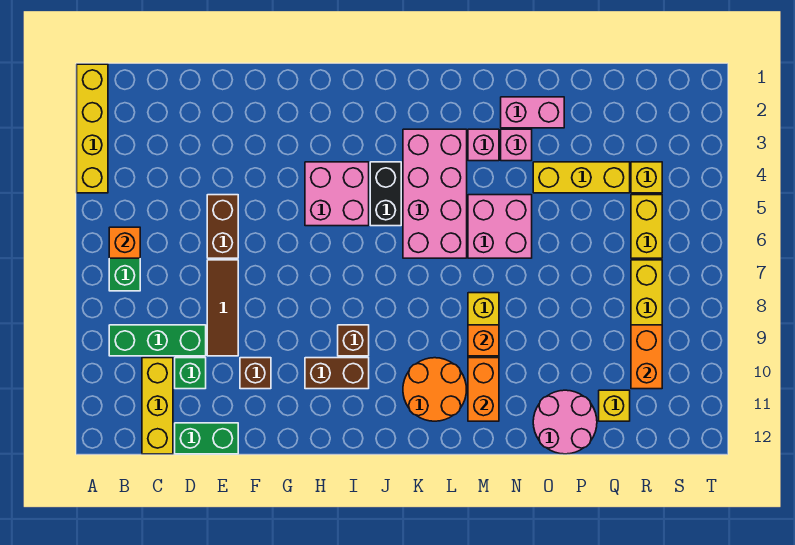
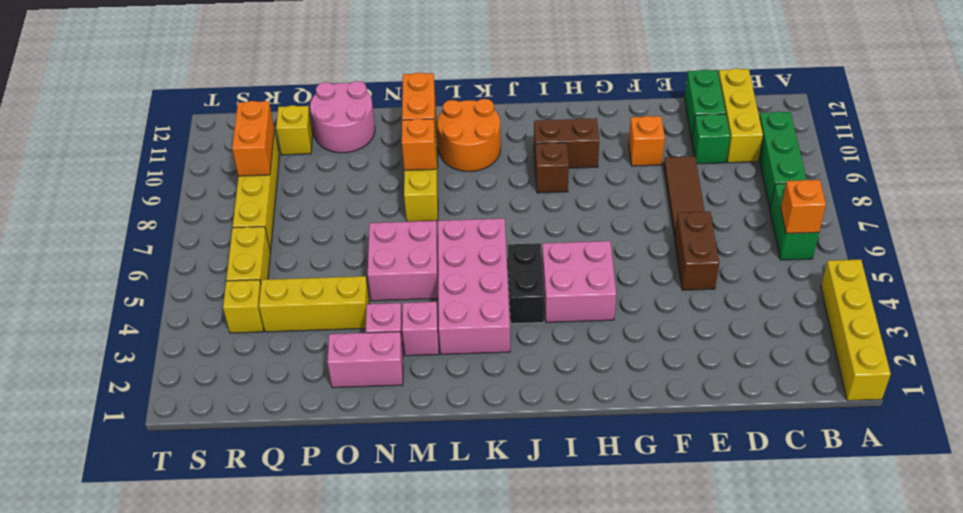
green 1x3 brick [109,325,206,356] -> green 1x3 brick turned to [759,111,807,208]
green 1x2 brick [175,423,238,454] -> green 1x2 brick turned to [684,69,726,140]
brown 1x1 brick [240,358,271,389] -> orange 1x1 brick [629,116,665,166]

